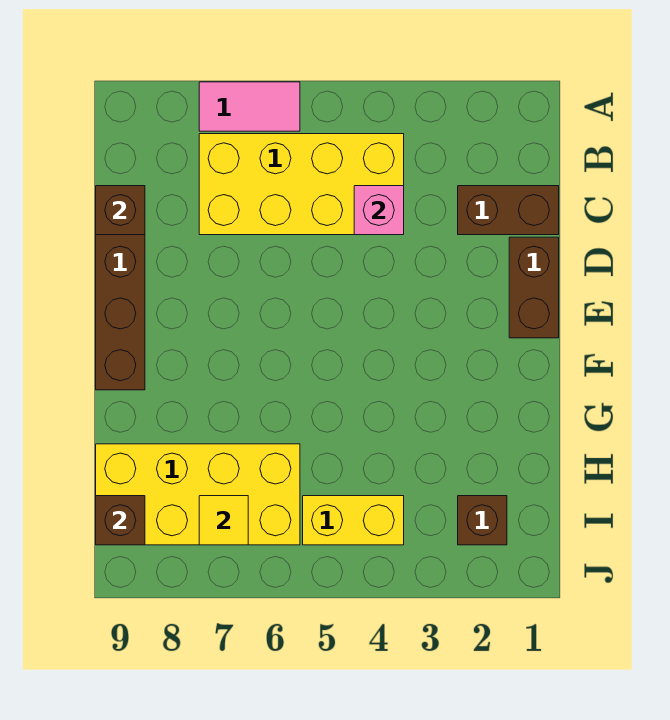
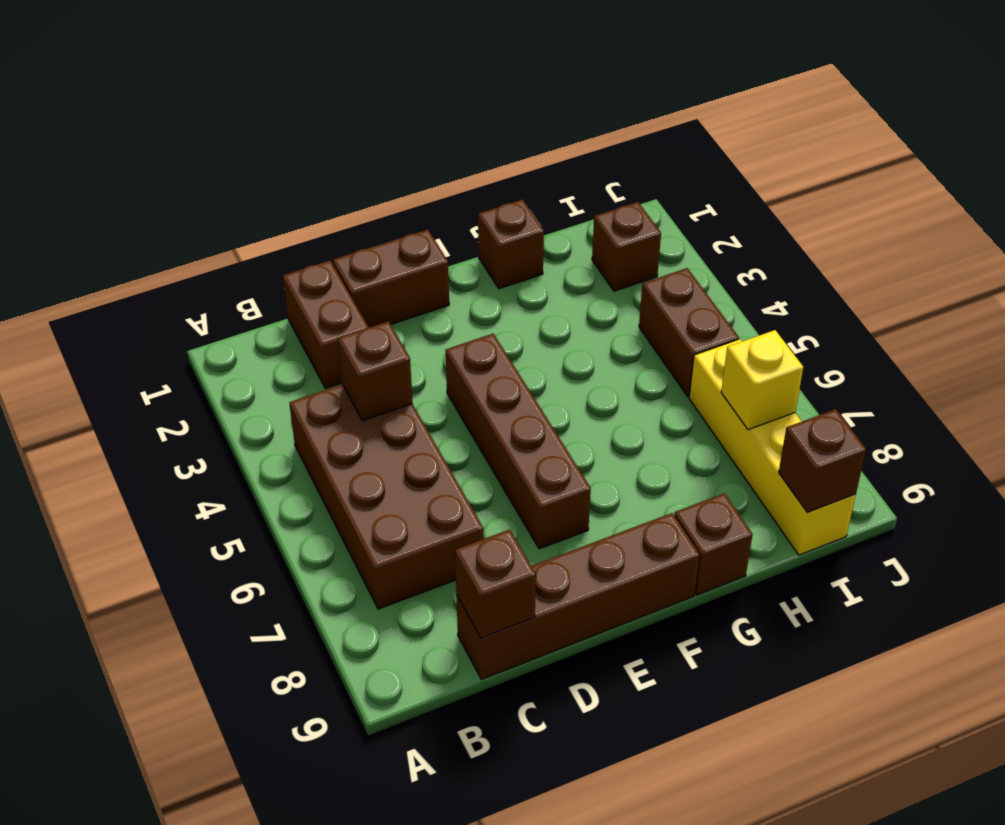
pink 1x2 tile [199,82,300,131] -> none
yellow 2x4 brick [199,134,404,235] -> brown 2x4 brick [289,385,483,609]
pink 1x1 brick [354,186,404,235] -> brown 1x1 brick [338,321,413,421]
none -> brown 1x4 brick [445,334,591,549]
none -> brown 1x1 brick [478,199,544,289]
none -> brown 1x1 brick [674,493,753,595]
yellow 2x4 brick [96,444,300,545] -> yellow 1x4 brick [689,339,856,555]
yellow 1x2 brick [303,496,404,545] -> brown 1x2 brick [639,268,739,397]
yellow 1x1 tile [199,496,248,545] -> yellow 1x1 brick [721,330,803,430]

